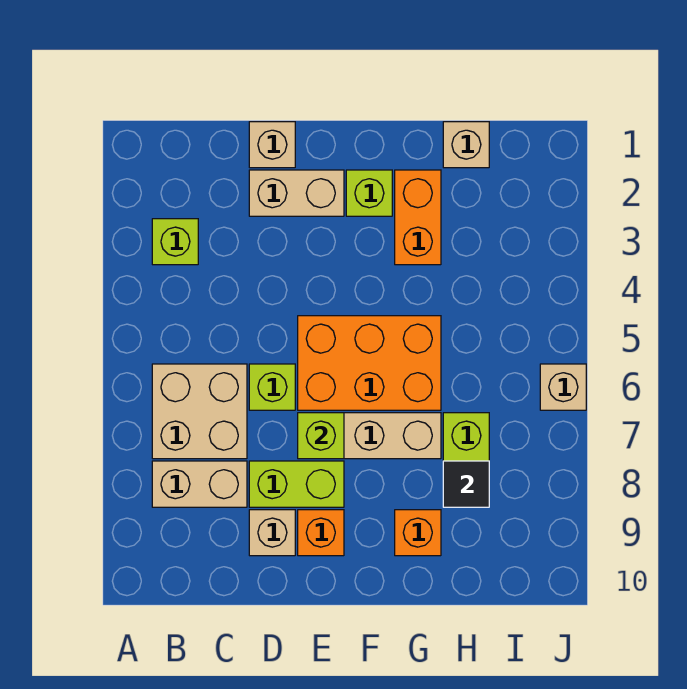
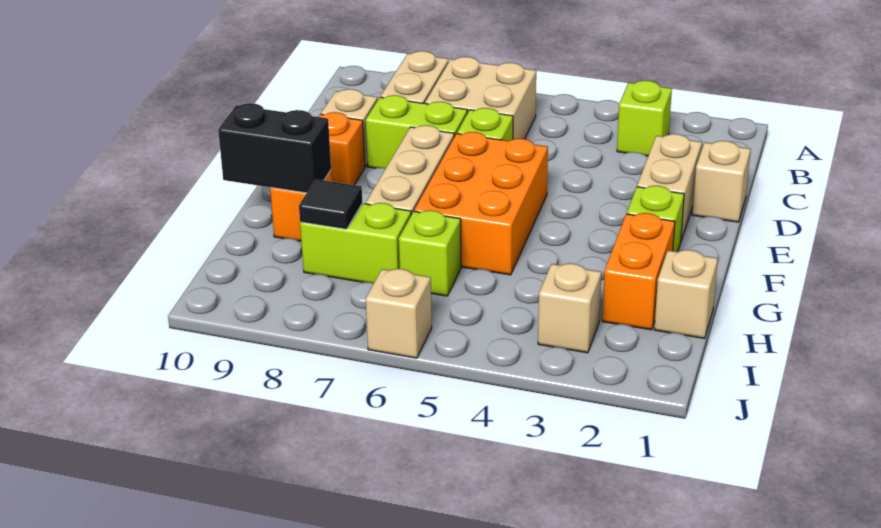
lime 1x2 brick [249,461,344,507] -> lime 1x2 brick turned to [366,95,467,168]
lime 1x1 brick [298,413,344,459] -> lime 1x1 brick moved to [399,210,461,296]
orange 1x2 brick [395,170,441,265] -> orange 1x2 brick turned to [602,213,675,330]
none -> black 1x2 brick [218,103,331,193]
none -> tan 1x1 brick [538,263,601,353]

